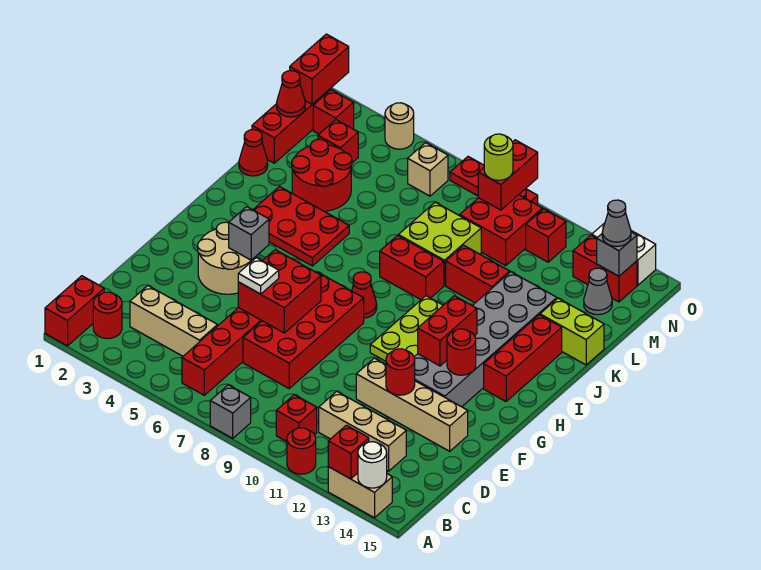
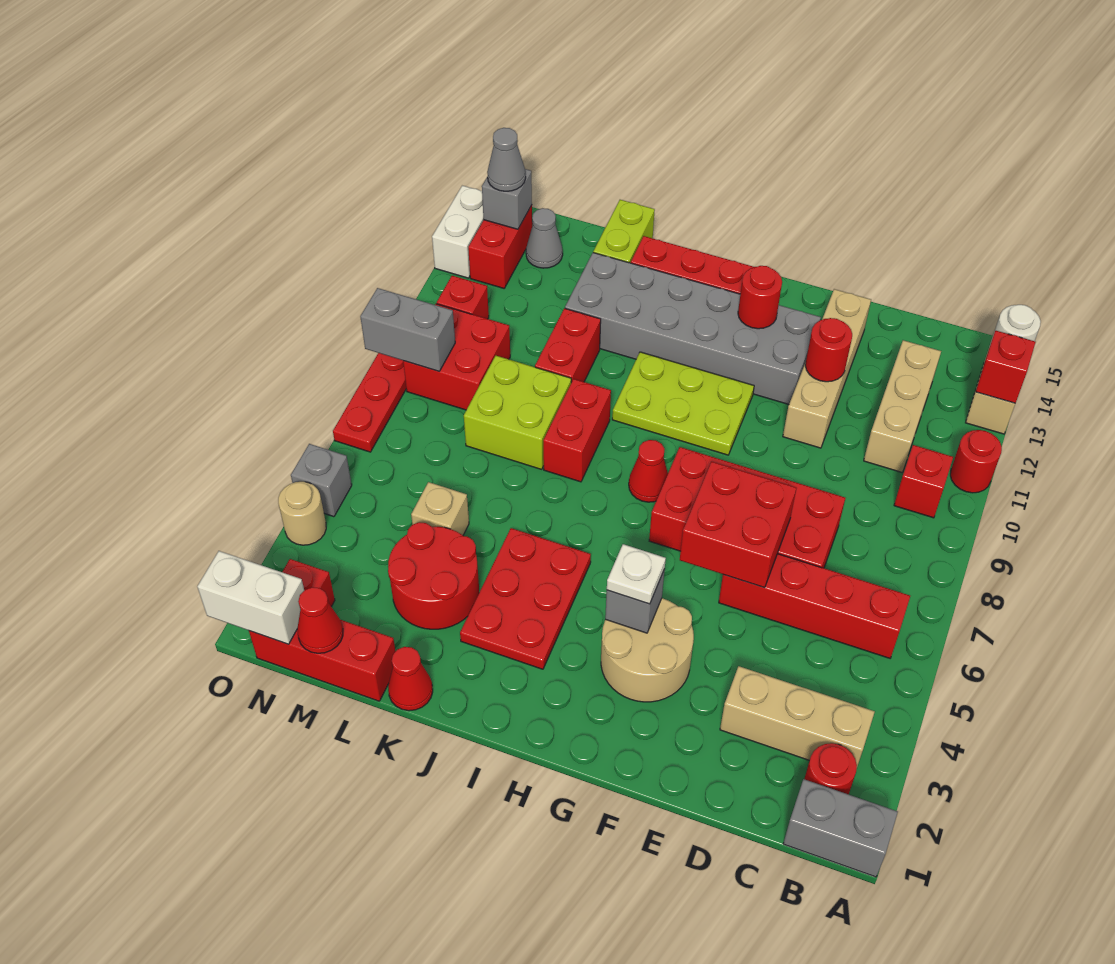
red 1x2 brick [45,276,104,346] -> grey 1x2 brick [783,779,898,877]
grey 1x1 brick [210,385,251,438] -> grey 1x1 brick moved to [291,444,352,517]
tan 1x3 brick [130,286,218,356] -> tan 1x3 brick turned to [720,666,875,766]
white 1x1 plate [238,258,279,294] -> white 1x1 plate moved to [607,544,666,604]
red 1x2 brick [418,296,477,366] -> none
red 1x1 brick [318,120,358,163] -> none
red 1x2 brick [290,34,349,104] -> white 1x2 brick [197,551,304,644]
tan 1x1 brick [408,143,448,196] -> tan 1x1 brick moved to [411,482,469,535]
red 1x2 brick [478,140,538,210] -> grey 1x2 brick [360,288,455,371]
lime 1x1 round brick [484,134,513,180] -> none

